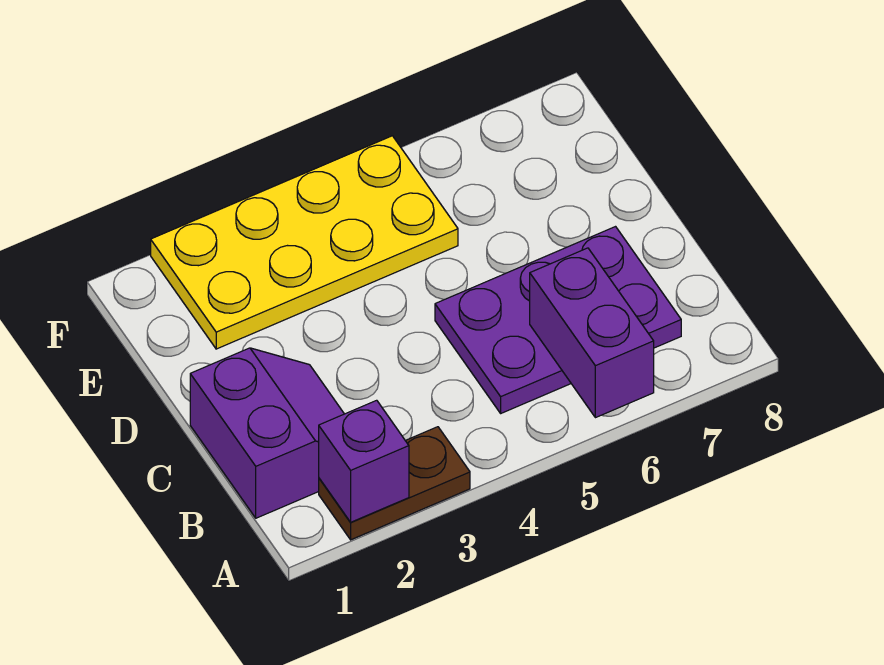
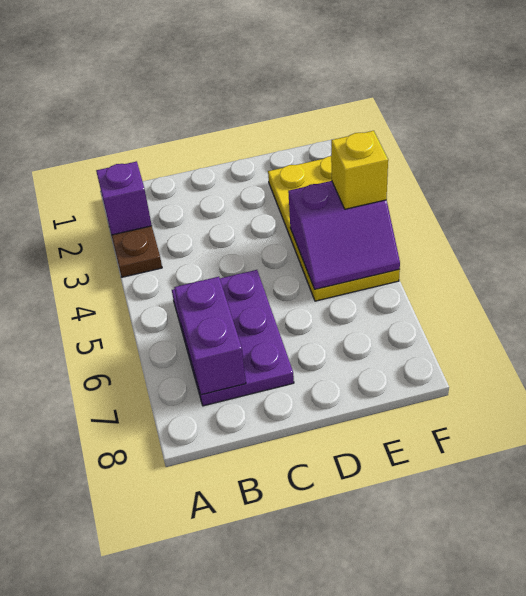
purple 1x2 brick [530,248,654,418] -> purple 1x2 brick turned to [174,277,246,395]
purple 2x2 slope [190,348,344,518] -> purple 2x2 slope moved to [288,181,400,289]
none -> yellow 1x1 brick [331,131,388,209]

